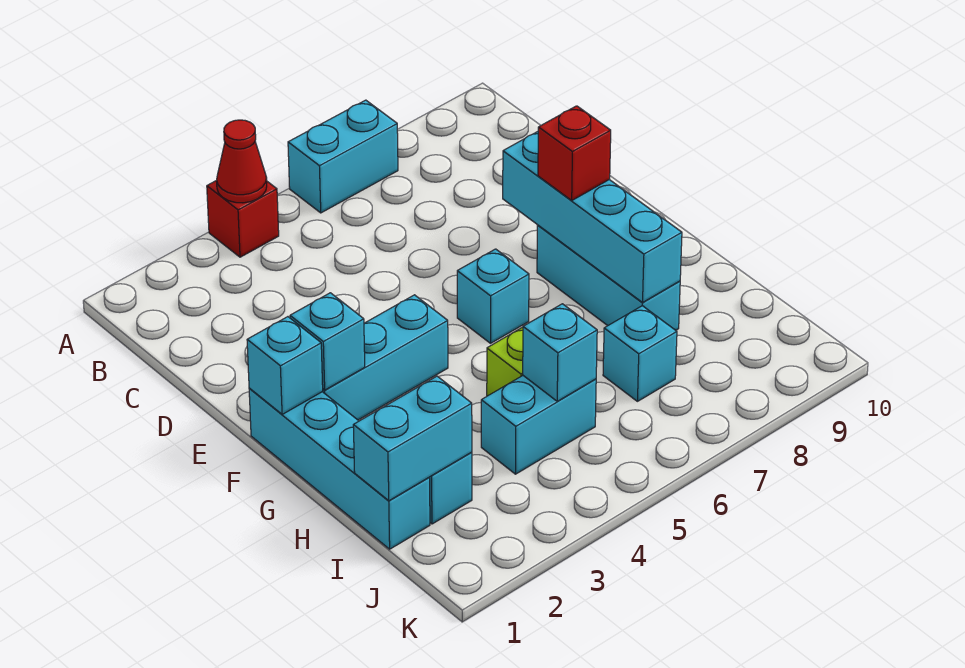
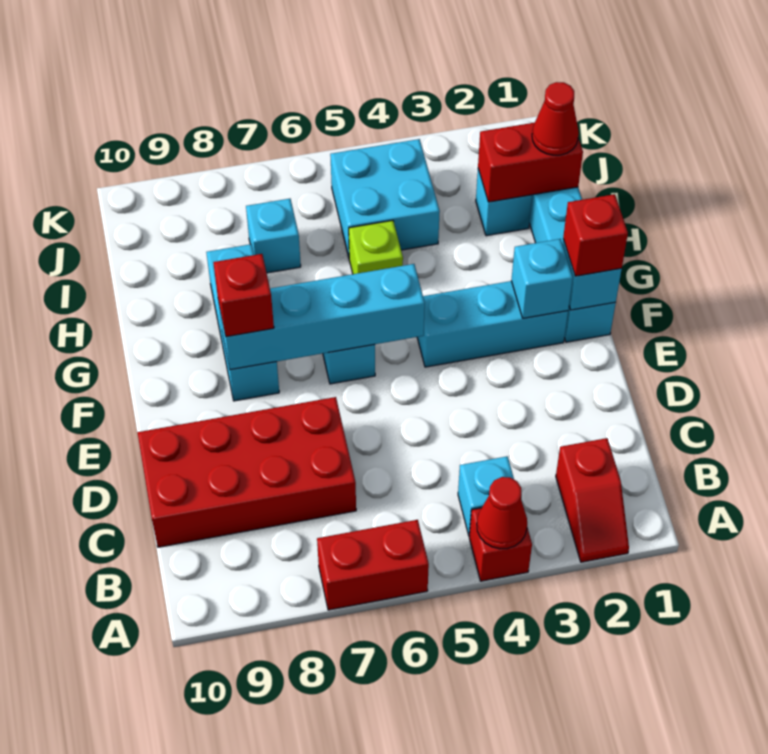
none -> red 1x2 slope [556,438,629,562]
cyan 1x2 brick [288,100,398,213] -> red 1x2 brick [317,520,429,610]
none -> red 2x4 brick [137,397,356,547]
cyan 1x4 brick [503,132,682,302] -> cyan 1x4 brick turned to [218,264,425,370]
none -> red 1x1 brick [563,194,628,276]
cyan 1x2 brick [353,376,472,501] -> red 1x2 brick [478,123,583,202]
none -> red 1x1 cone [532,82,579,155]
cyan 1x2 brick [481,376,596,474] -> cyan 2x2 brick [330,139,440,257]
cyan 1x1 brick [523,304,597,401] -> cyan 1x1 brick moved to [458,456,514,536]

